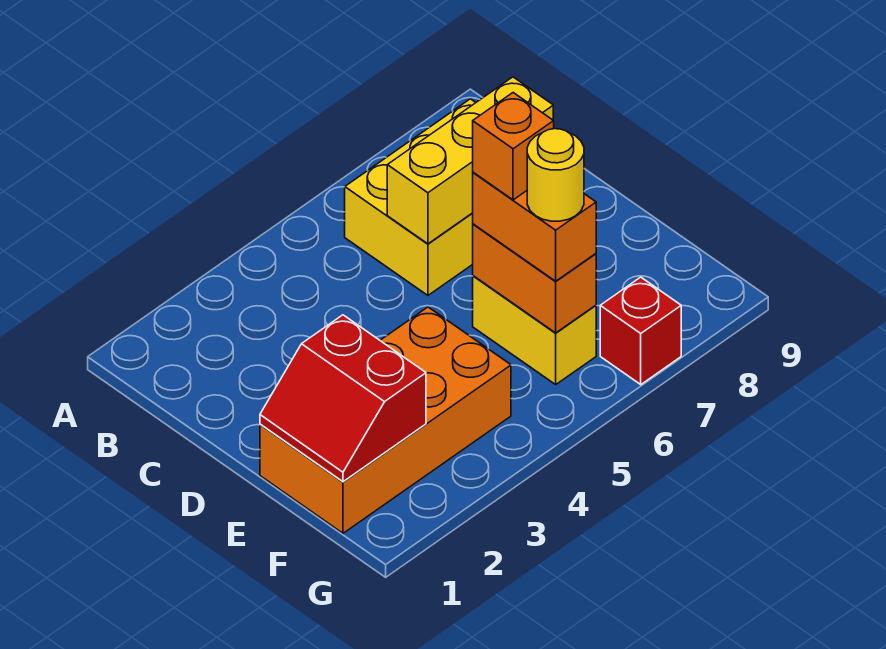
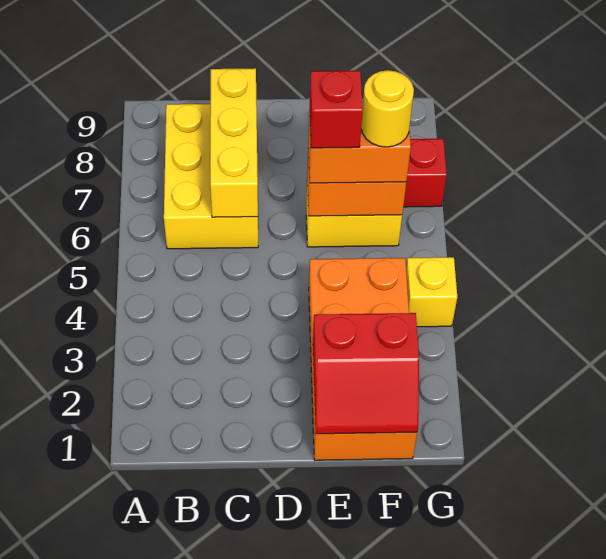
orange 1x1 brick [473,93,554,200] -> red 1x1 brick [310,71,363,148]
none -> yellow 1x1 brick [406,257,457,327]

